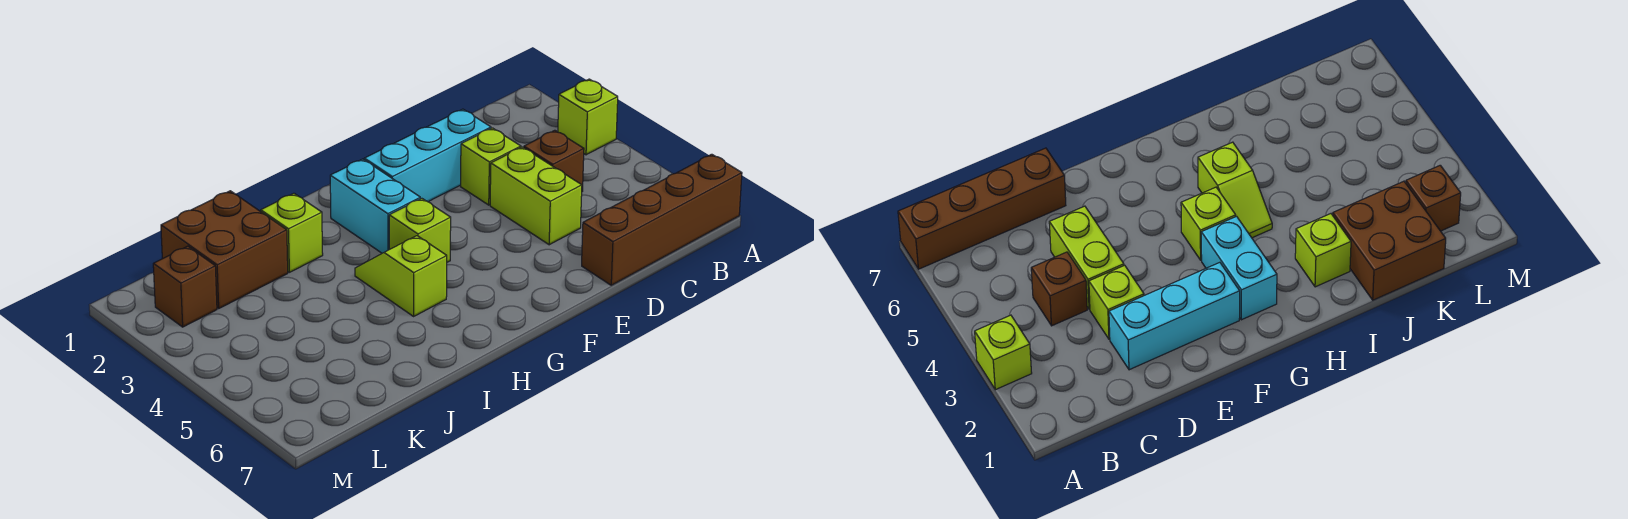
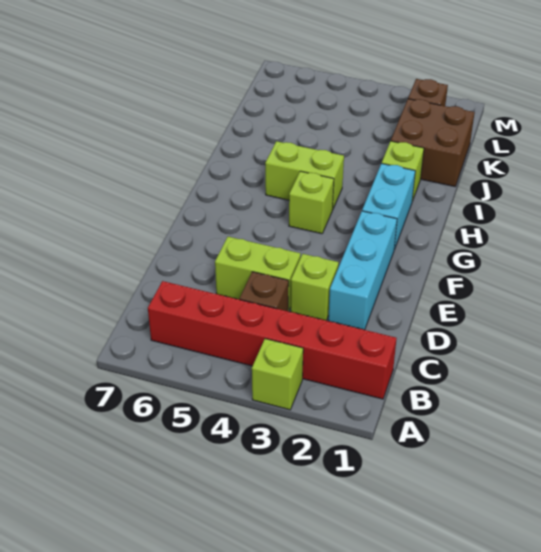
brown 1x4 brick [582,154,742,285] -> none
none -> red 1x6 brick [148,281,397,399]
cyan 1x2 brick [330,159,420,253] -> cyan 1x2 brick turned to [362,163,415,249]
lime 1x2 slope [355,236,447,316] -> lime 1x2 brick [265,141,344,210]

